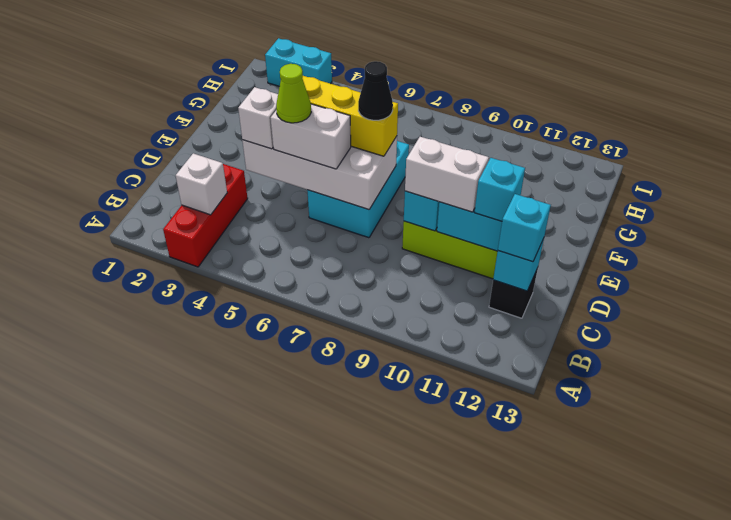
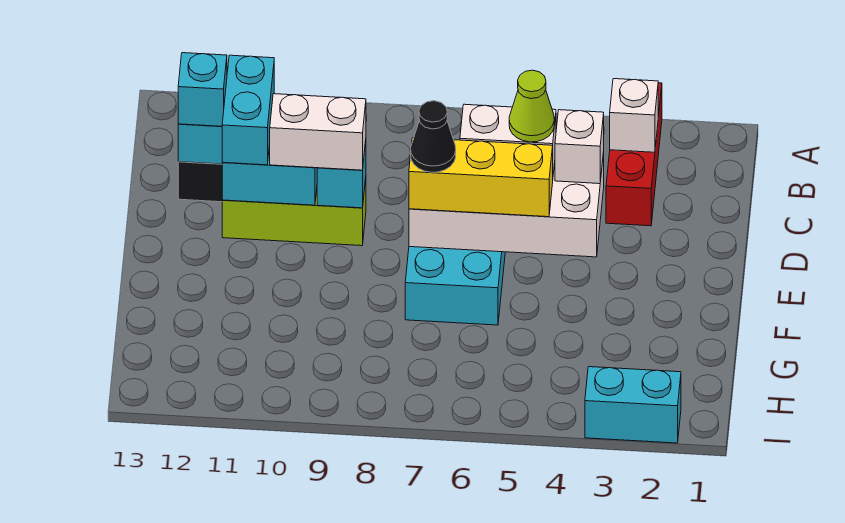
cyan 1x1 brick [474,158,525,221] -> cyan 1x2 brick [222,55,274,165]

